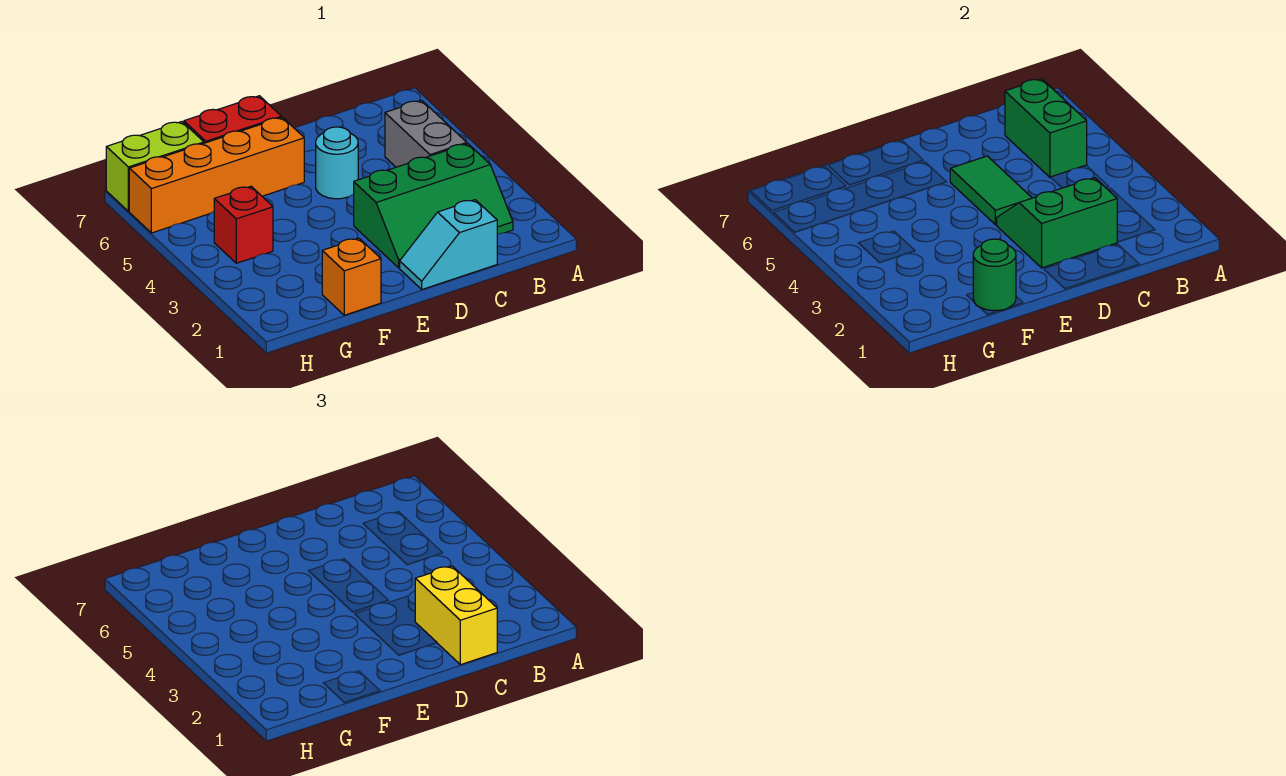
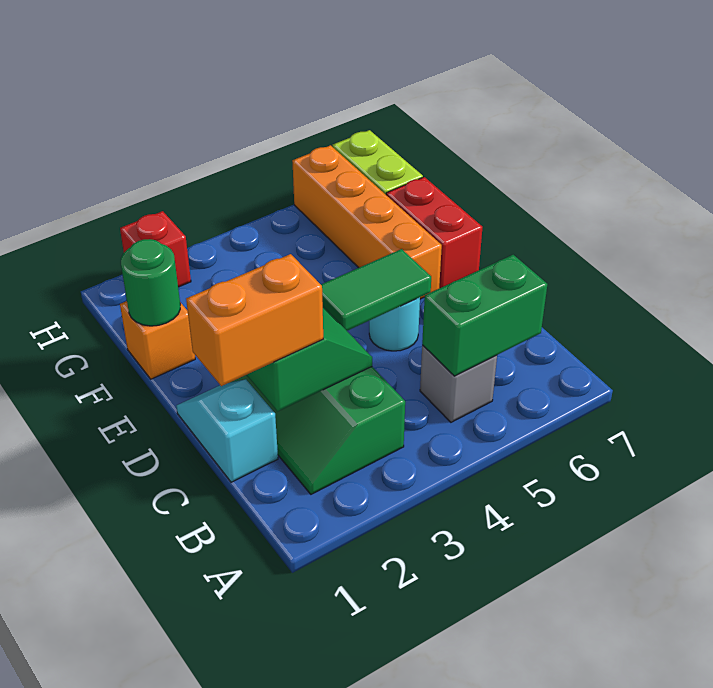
grey 1x2 brick [385,100,467,167] -> grey 1x1 brick [420,345,497,422]
yellow 1x2 brick [415,566,497,665] -> orange 1x2 brick [186,254,323,386]
red 1x1 brick [214,186,273,263] -> red 1x1 brick moved to [120,211,191,287]

